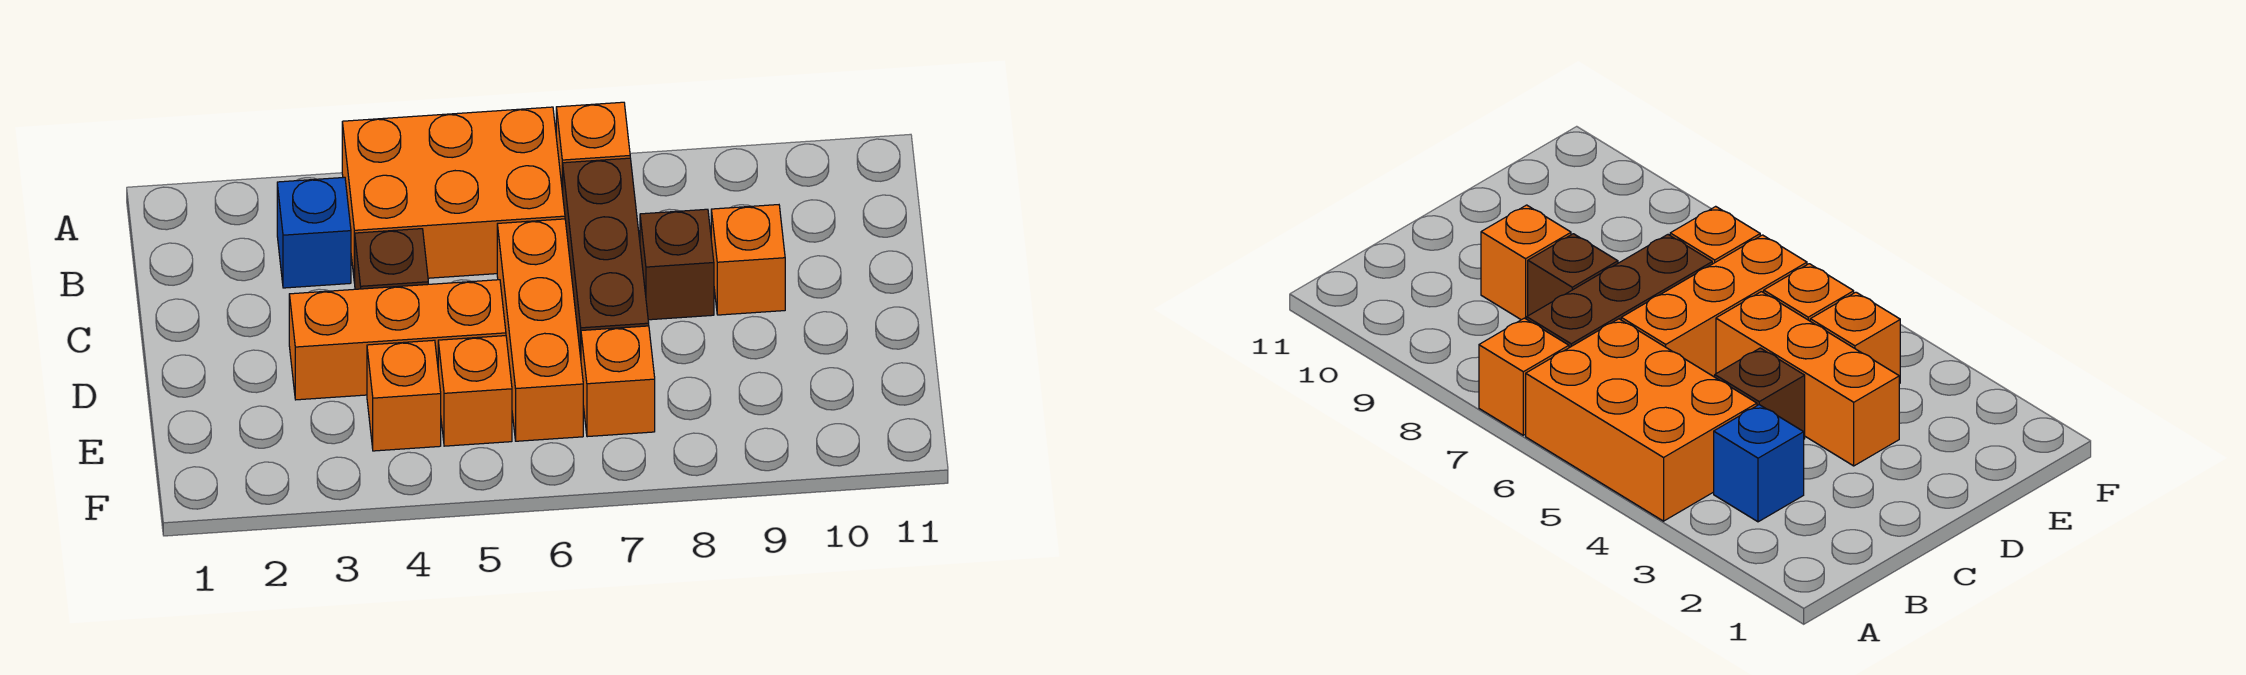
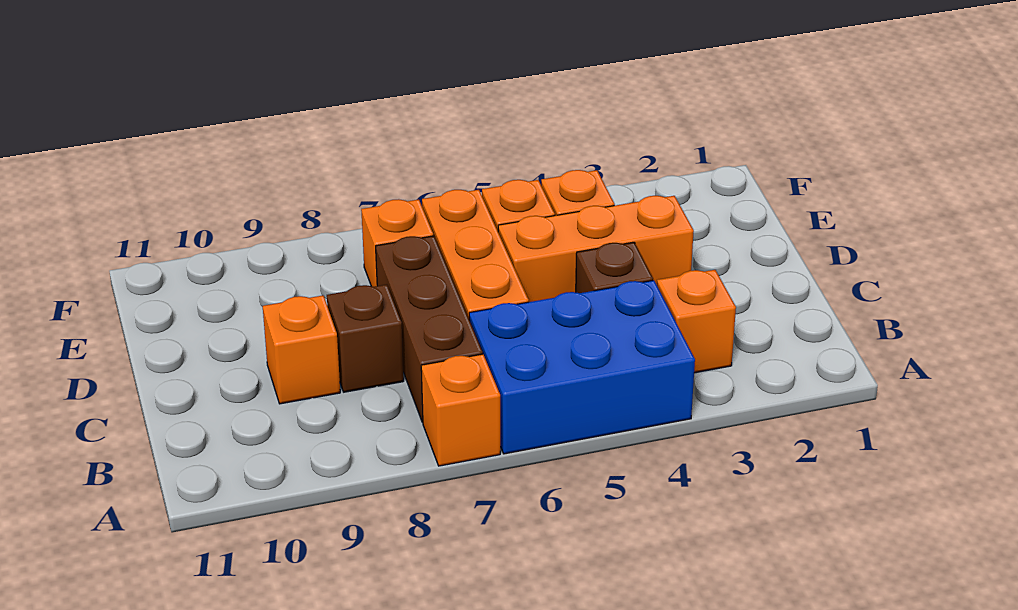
orange 2x3 brick [342,107,565,283] -> blue 2x3 brick [469,280,695,454]
blue 1x1 brick [277,177,351,288] -> orange 1x1 brick [657,270,736,373]

